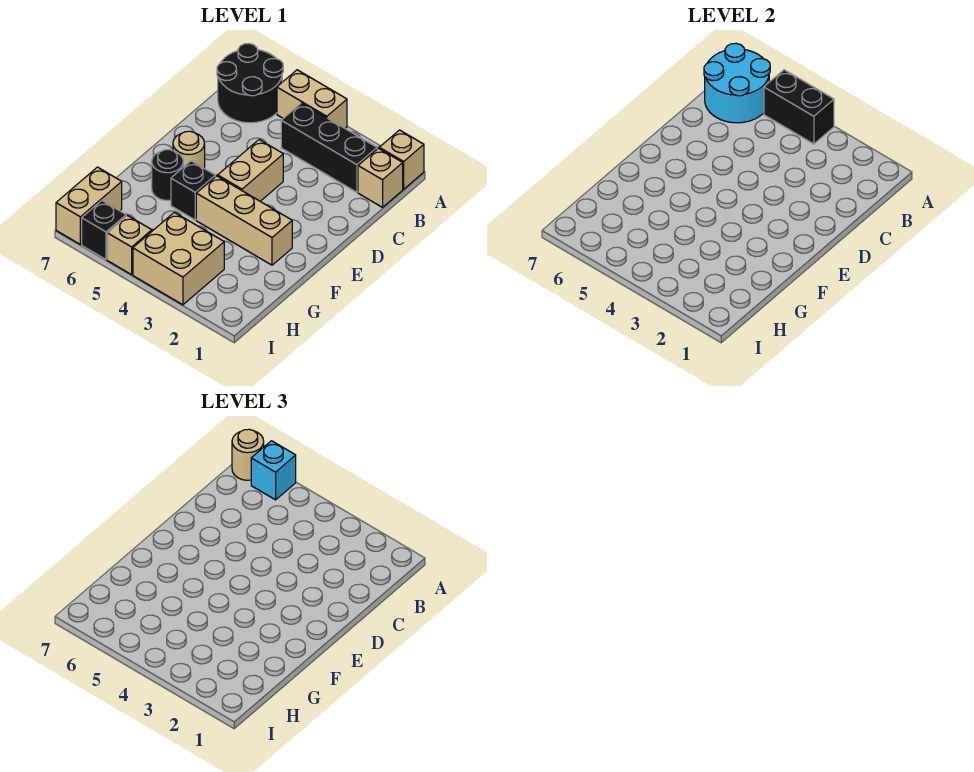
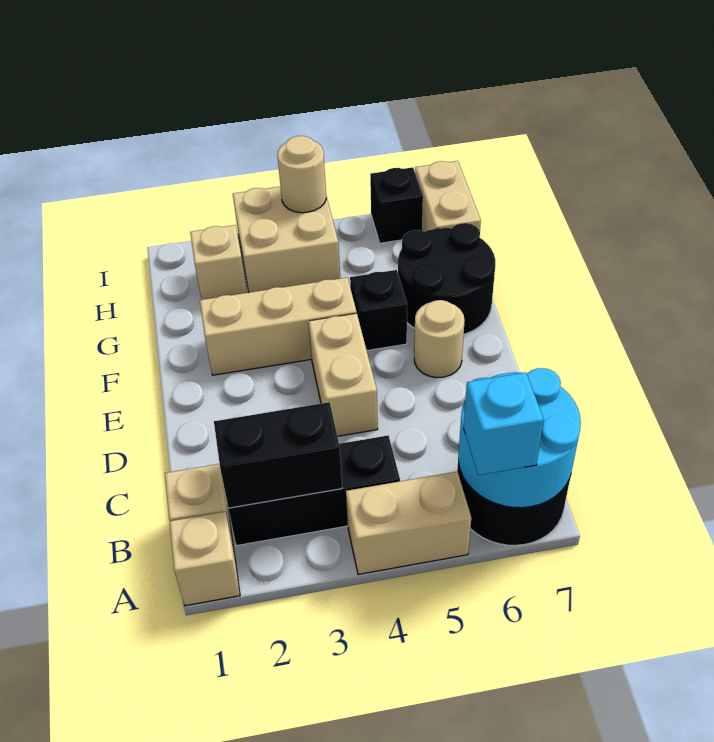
black 1x2 brick [764,70,834,144] -> black 1x2 brick moved to [214,402,342,508]
tan 1x1 round brick [232,429,264,480] -> tan 1x1 round brick moved to [277,136,326,213]
black 1x1 round brick [152,150,183,201] -> black 2x2 round brick [398,223,495,334]
tan 1x1 brick [107,216,152,275] -> tan 1x1 brick moved to [190,225,247,300]

